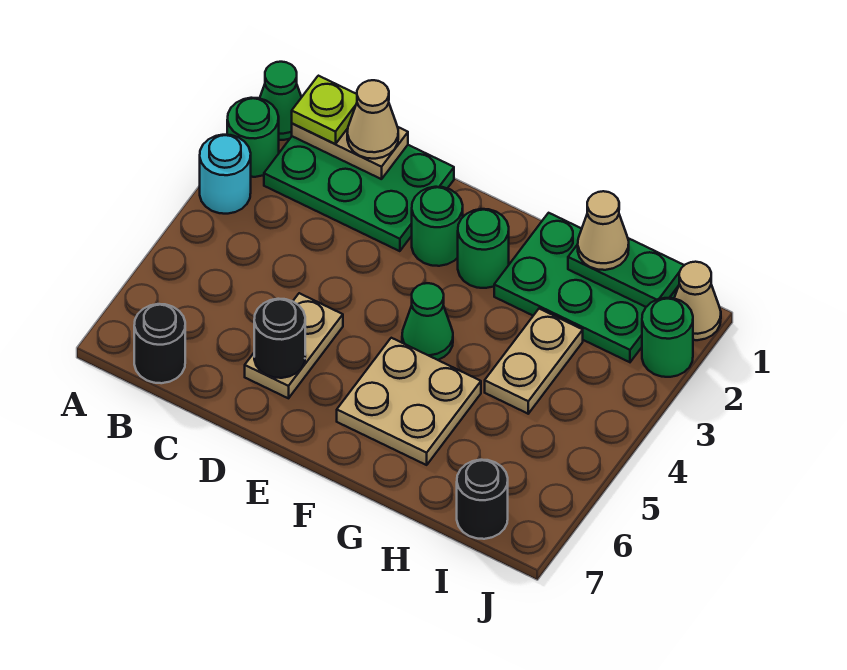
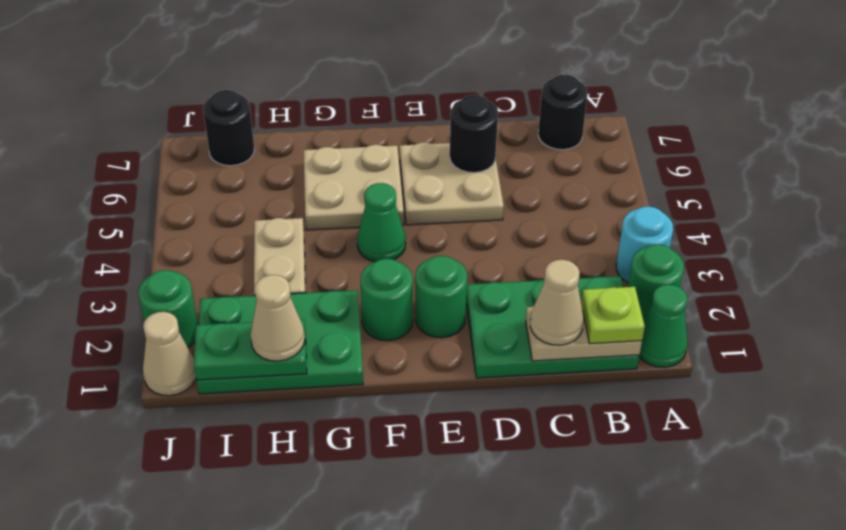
tan 1x2 plate [245,293,343,398] -> tan 2x2 plate [400,142,504,225]

